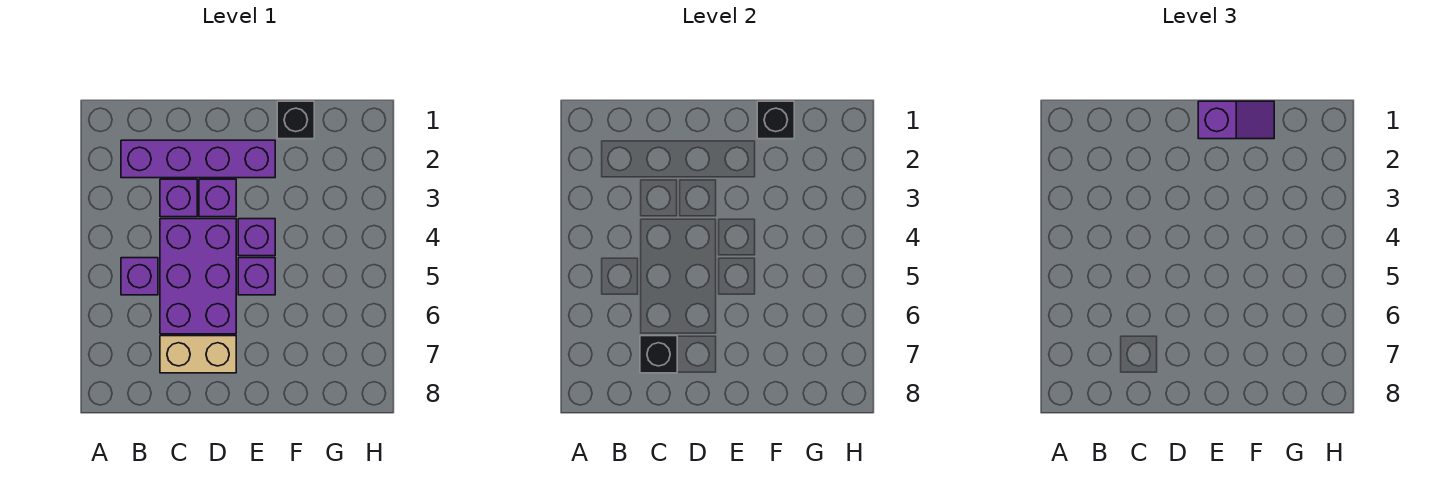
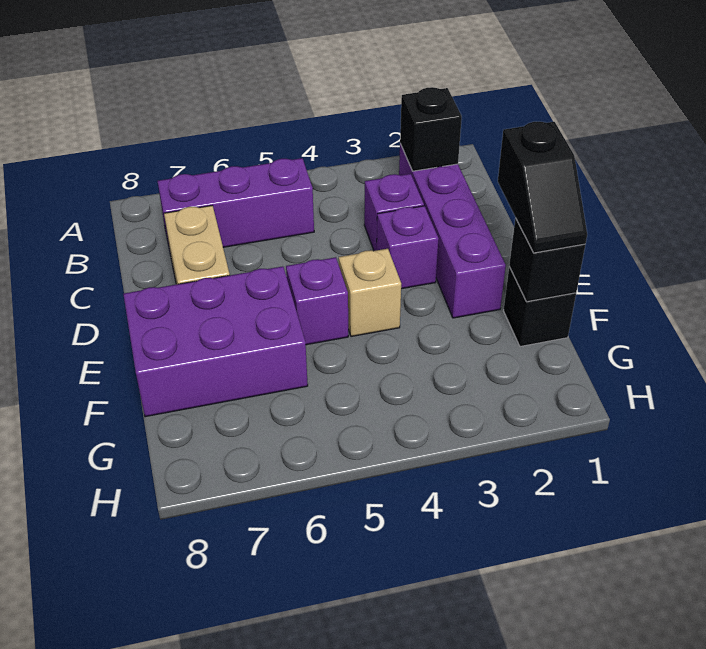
purple 1x1 brick [121,258,158,295] -> purple 1x3 brick [158,158,314,250]
purple 2x3 brick [160,219,236,334] -> purple 2x3 brick moved to [123,266,308,417]
black 1x1 brick [640,336,677,373] -> black 1x1 brick moved to [400,87,462,171]
purple 1x2 slope [1198,101,1274,139] -> black 1x2 slope [498,122,587,253]
purple 1x1 brick [238,219,275,256] -> tan 1x1 brick [339,249,401,337]

